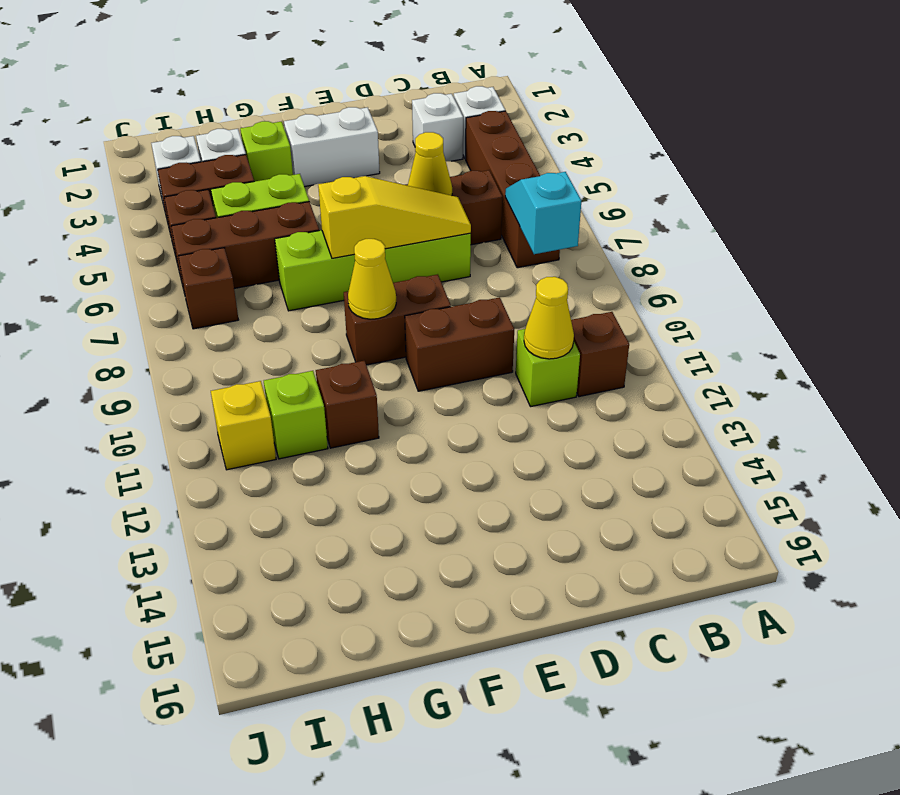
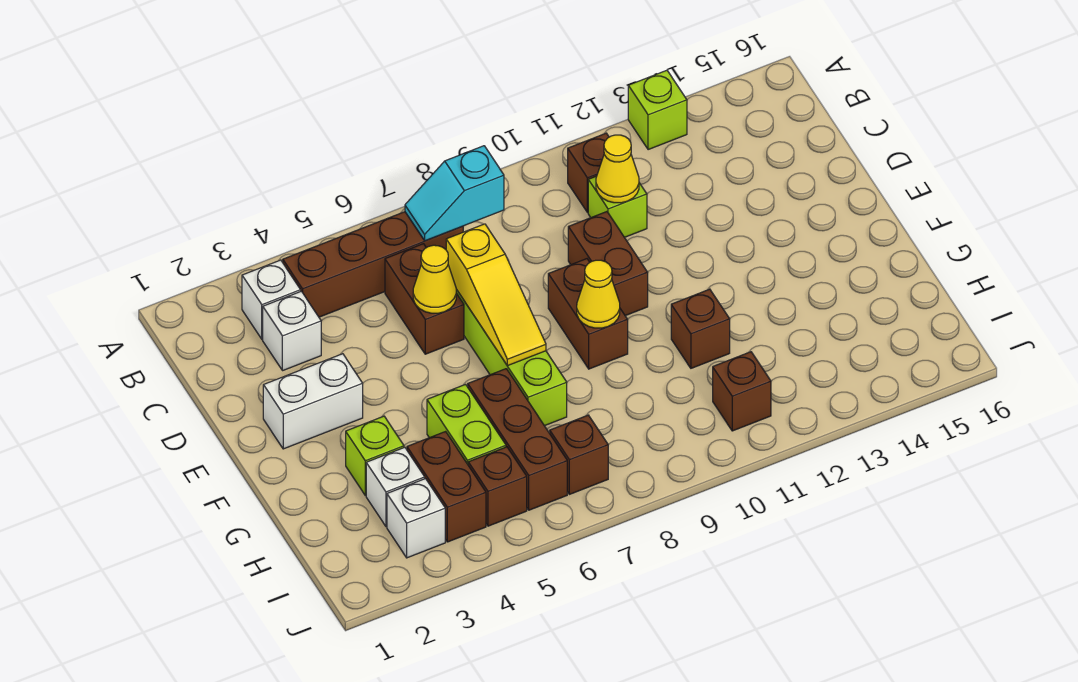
yellow 1x3 slope [318,176,471,258] -> yellow 1x3 slope turned to [446,224,546,366]
white 1x2 brick [284,107,380,187] -> white 1x2 brick turned to [263,354,363,449]
lime 1x1 brick [264,371,328,459] -> lime 1x1 brick moved to [628,70,687,150]
yellow 1x1 brick [211,381,276,470] -> brown 1x1 brick [713,352,771,431]

